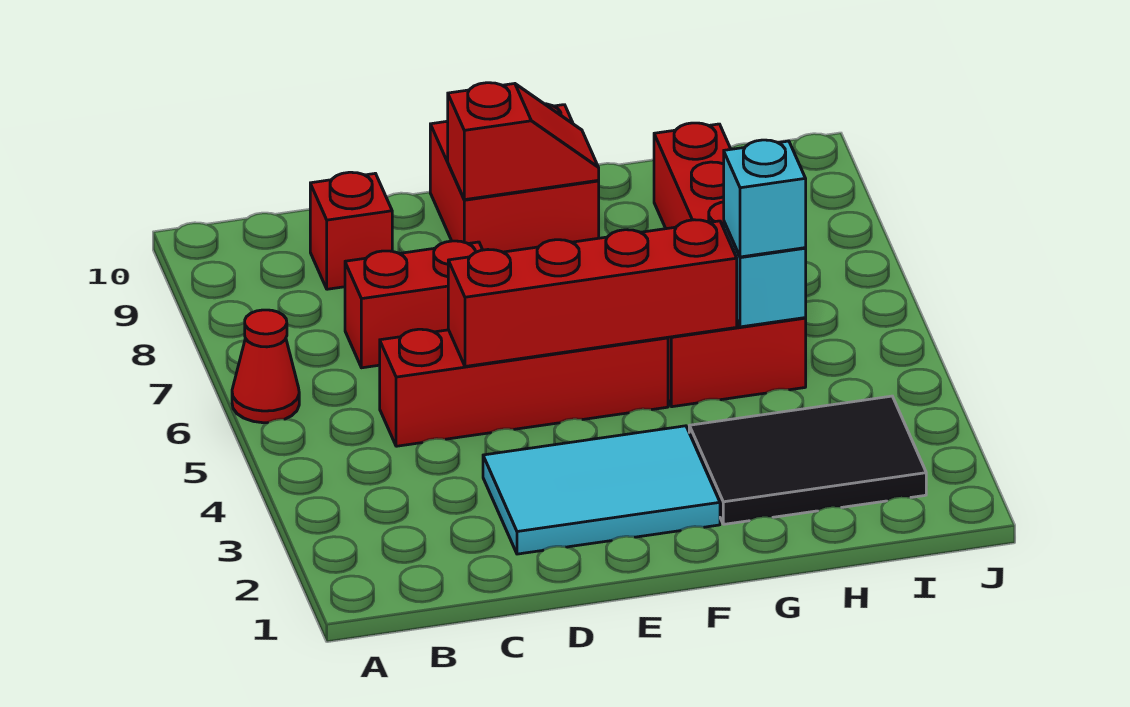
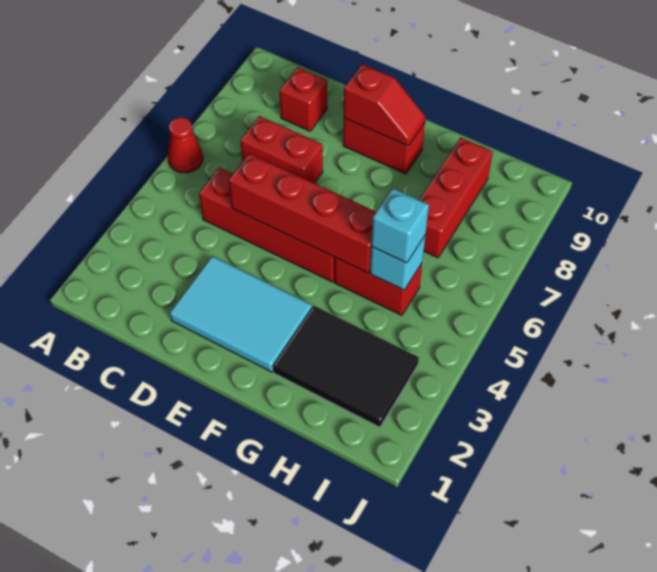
red 2x2 brick [430,104,599,252] -> red 1x2 brick [343,118,425,174]

